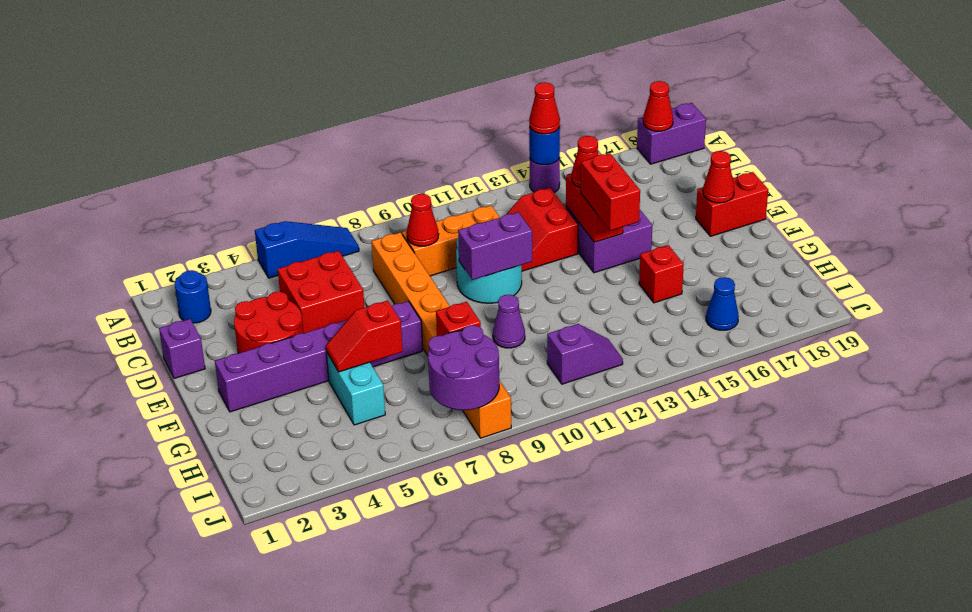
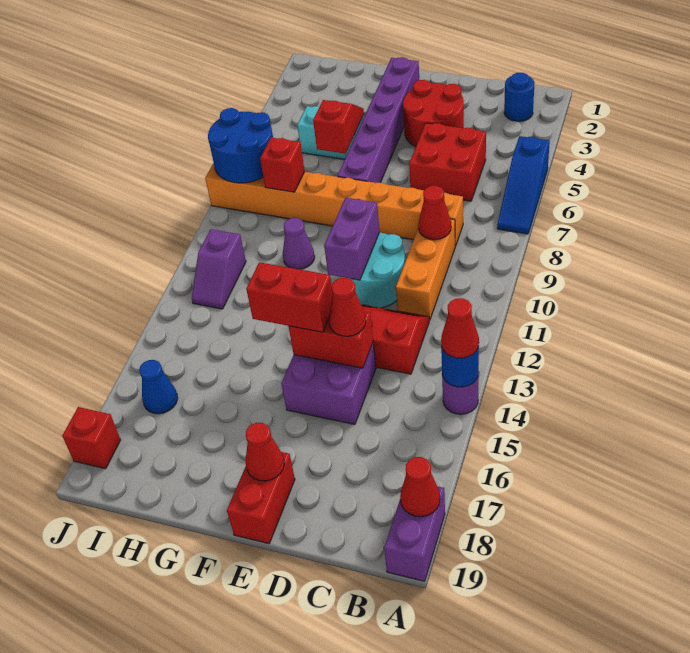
purple 1x1 brick [159,319,205,378] -> none
red 1x1 brick [639,245,684,303] -> red 1x1 brick moved to [62,407,120,469]
purple 2x2 round brick [428,325,499,410] -> blue 2x2 round brick [208,108,273,183]

